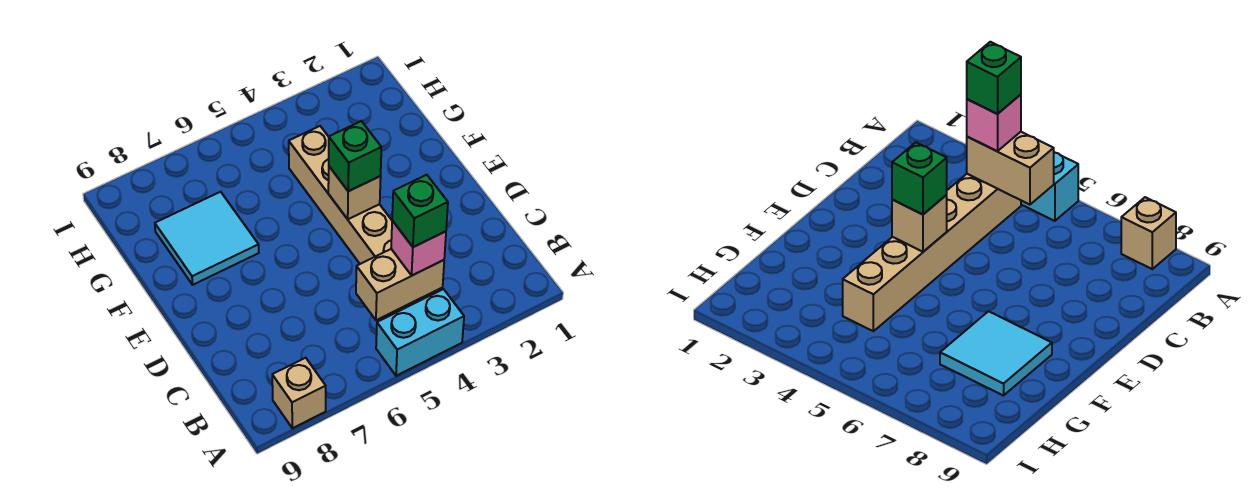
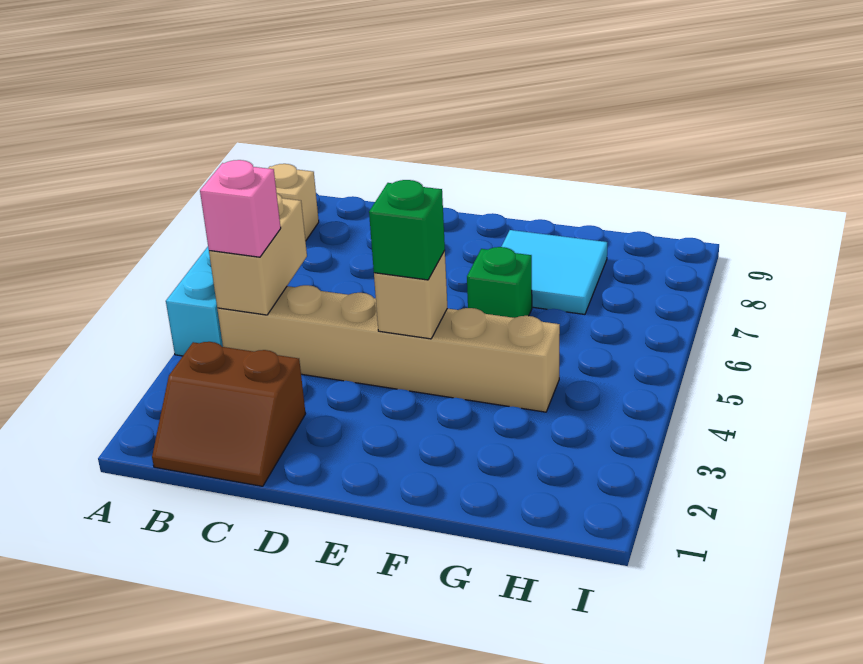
none -> brown 2x2 slope [152,342,306,486]
green 1x1 brick [392,175,448,247] -> green 1x1 brick moved to [467,247,532,318]

